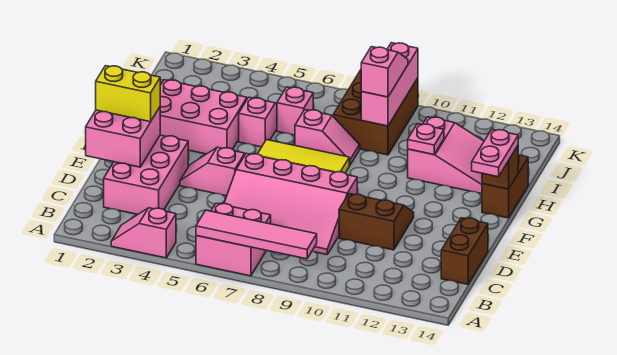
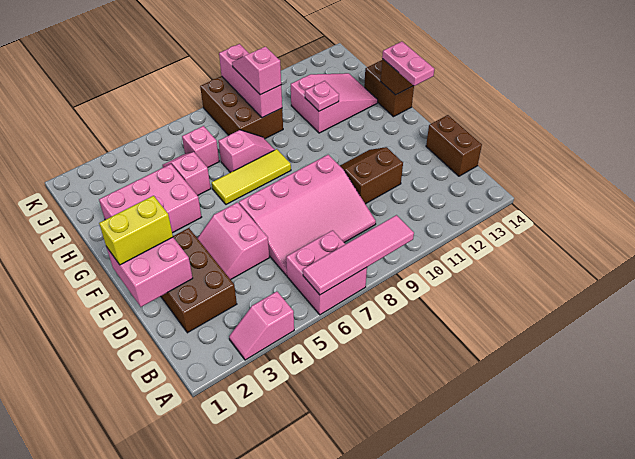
pink 2x3 brick [104,135,188,214] -> brown 2x3 brick [161,228,237,333]
pink 1x2 slope [180,147,245,196] -> pink 2x2 slope [198,202,269,280]

